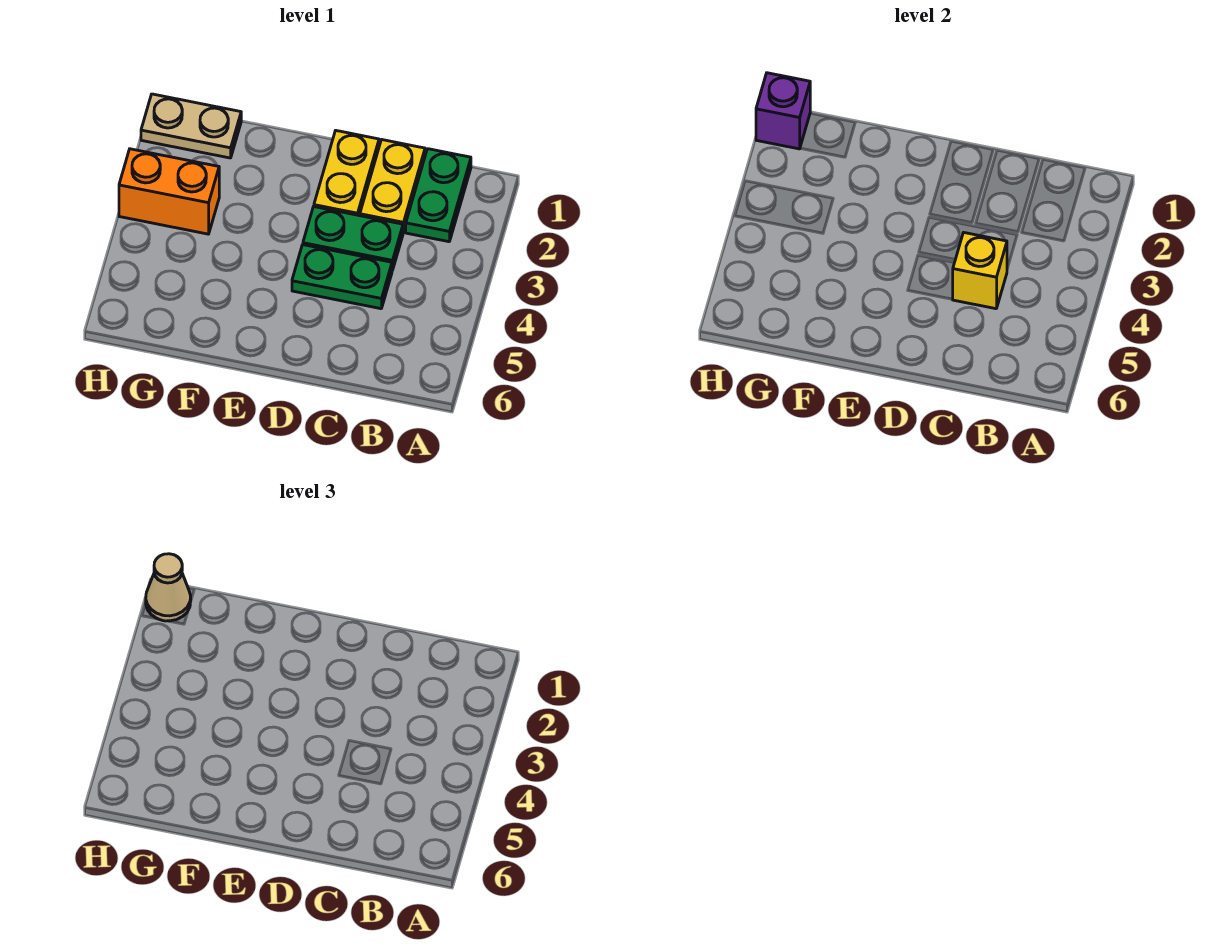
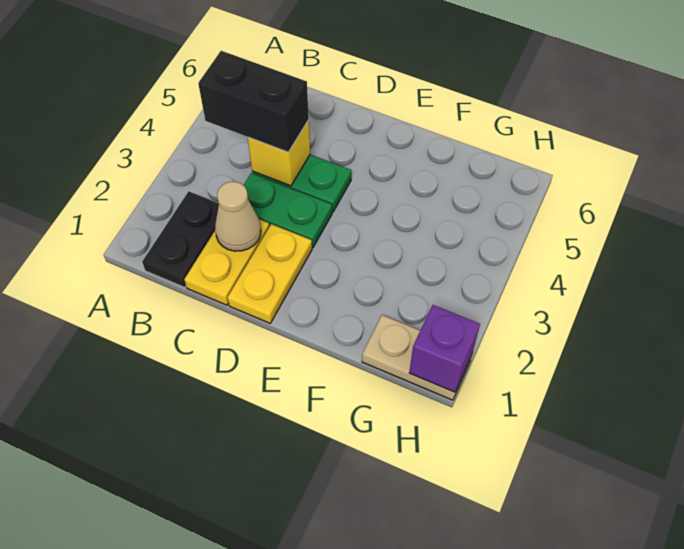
green 1x2 plate [406,149,471,242] -> black 1x2 plate [142,191,219,287]
none -> black 1x2 brick [198,51,309,152]
orange 1x2 brick [119,149,219,234] -> none
tan 1x1 cone [146,554,191,621] -> tan 1x1 cone moved to [215,182,261,251]

